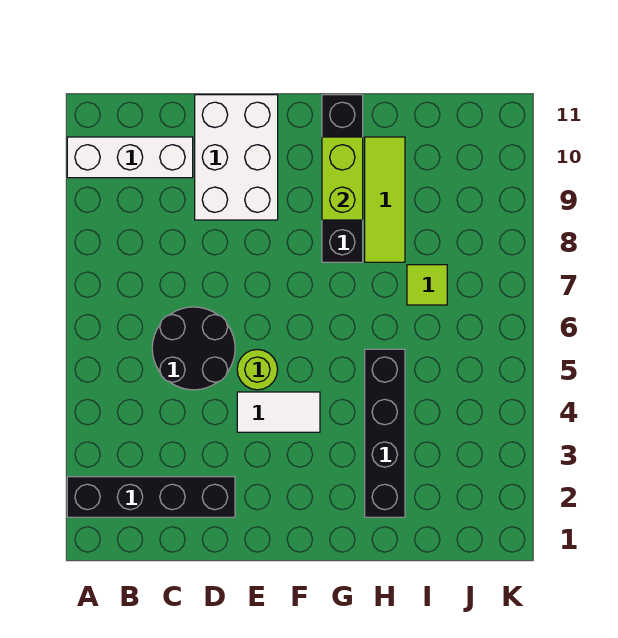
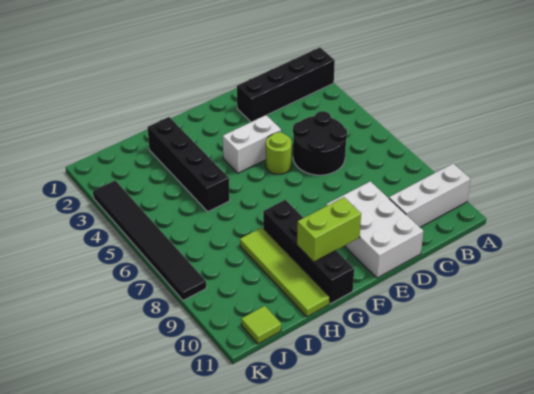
white 1x2 tile [237,392,320,432] -> white 1x2 brick [223,115,281,173]
lime 1x2 brick [322,137,363,220] -> lime 1x2 brick turned to [297,197,361,262]
lime 1x3 tile [365,137,405,262] -> lime 1x4 tile [240,228,330,317]
lime 1x1 tile [407,265,447,305] -> lime 1x1 tile moved to [241,306,281,344]
none -> black 1x6 tile [93,180,206,300]

